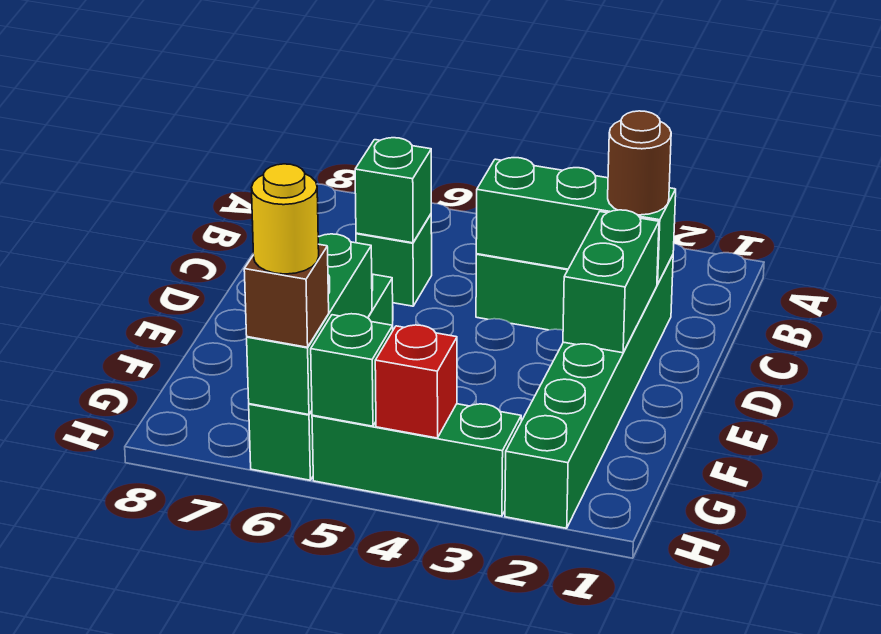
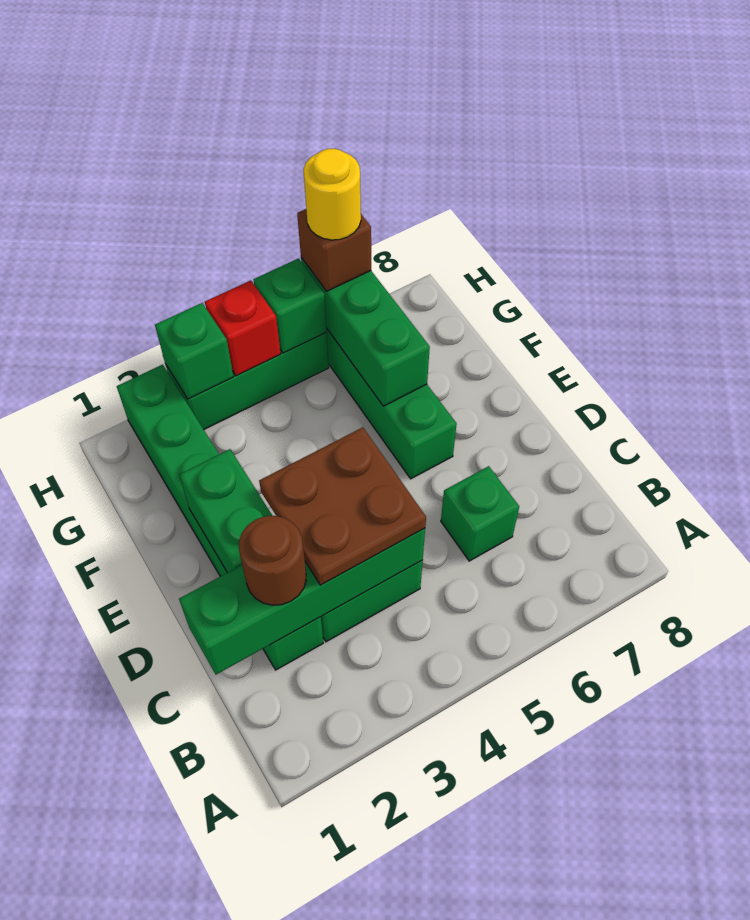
green 1x3 brick [476,158,676,284] -> green 1x4 brick [179,528,425,675]
none -> brown 2x2 plate [259,427,426,585]
green 1x1 brick [355,138,431,243] -> green 1x1 brick moved to [155,303,234,399]

